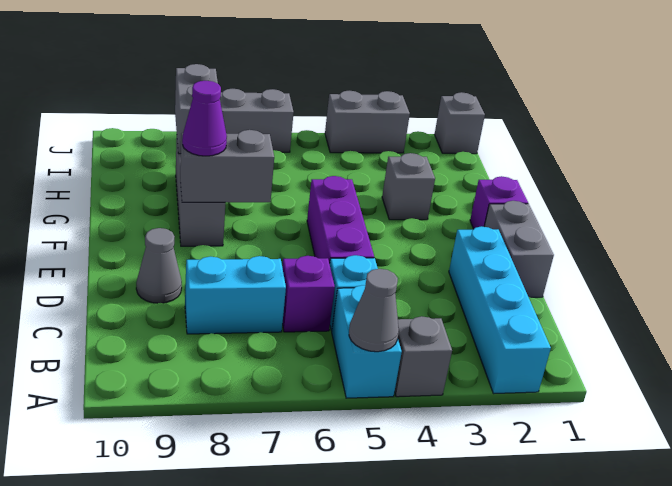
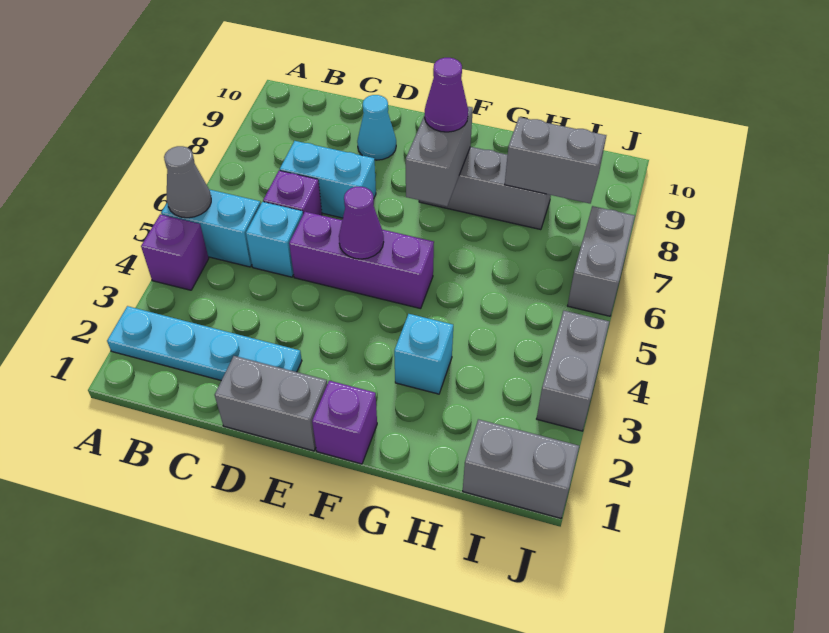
cyan 1x4 brick [449,226,551,394] -> cyan 1x4 plate [107,306,302,380]
grey 1x1 brick [395,316,452,397] -> purple 1x1 brick [141,214,209,290]
cyan 1x2 brick [185,256,286,334] -> cyan 1x2 brick turned to [280,141,376,218]
grey 1x1 cone [136,228,182,303] -> cyan 1x1 cone [357,95,396,160]
none -> purple 1x1 cone [339,187,384,259]
grey 1x1 brick [382,153,435,220] -> cyan 1x1 brick [394,314,453,394]
grey 1x1 brick [435,92,485,154] -> grey 1x2 brick [463,419,579,518]

